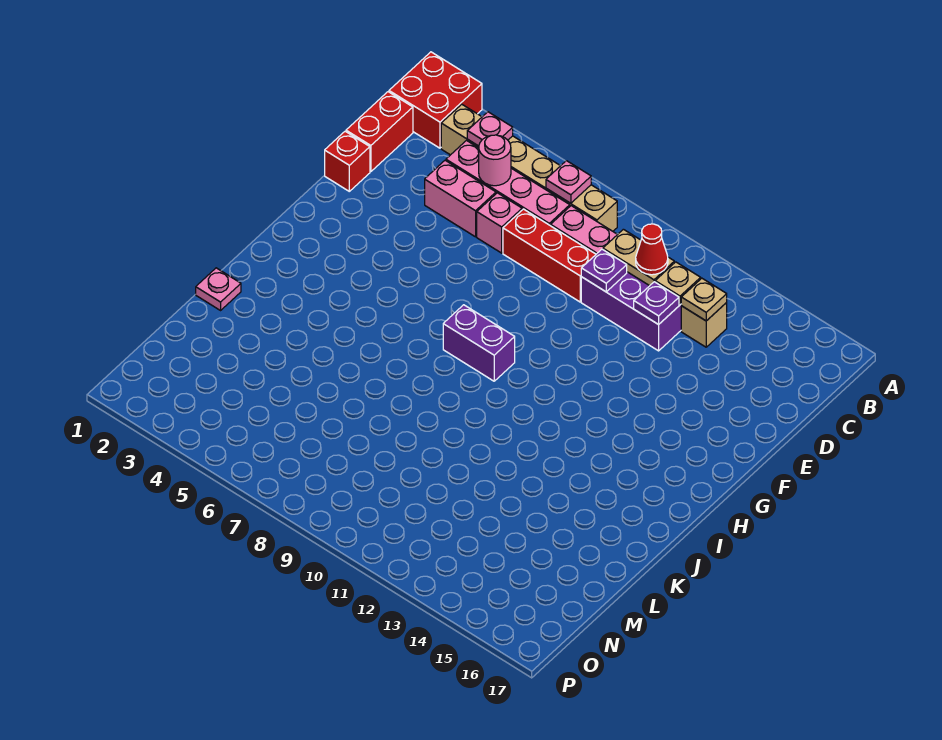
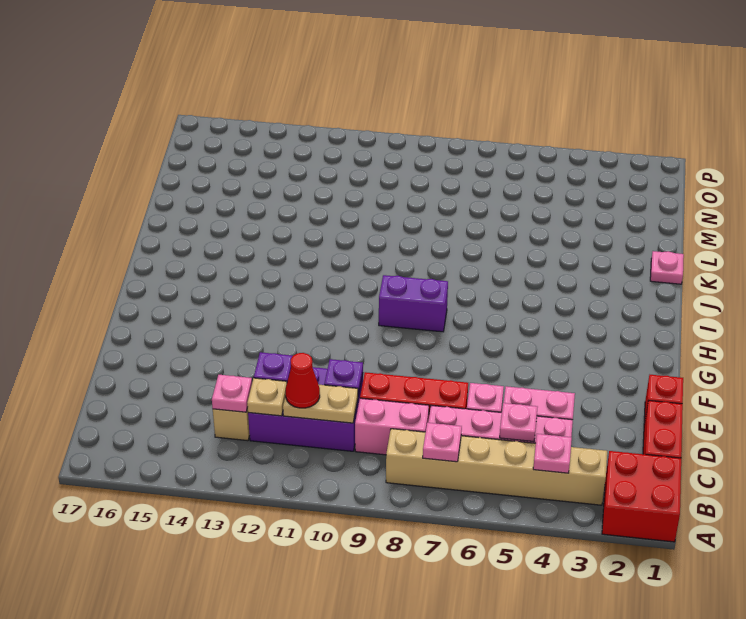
pink 1x1 round brick [479,135,511,186] -> pink 1x1 plate [500,403,538,442]
tan 1x1 plate [681,278,727,321] -> pink 1x1 plate [212,375,252,412]

